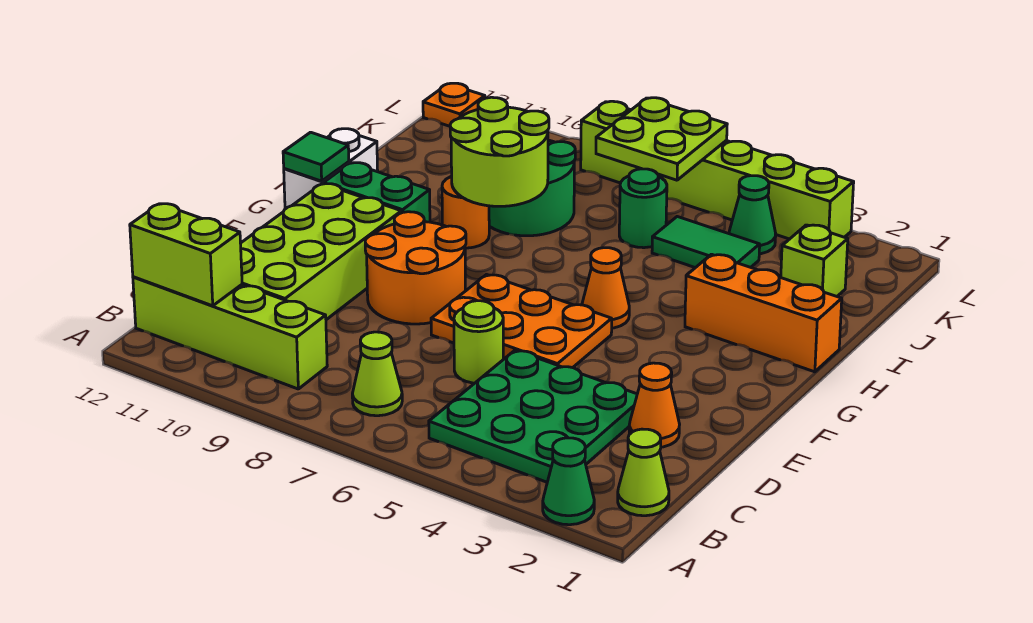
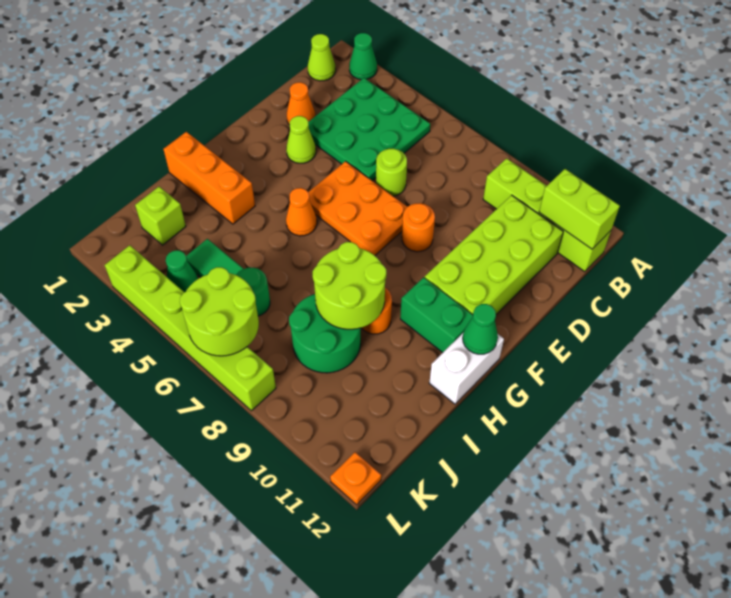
lime 1x1 cone [352,332,402,416] -> lime 1x1 cone moved to [286,116,316,163]
orange 2x2 round brick [365,212,466,324] -> orange 1x1 round brick [402,203,435,252]
green 1x1 tile [283,132,349,181] -> green 1x1 cone [463,304,498,354]
lime 2x2 plate [596,98,727,180] -> lime 2x2 round brick [180,267,259,356]

